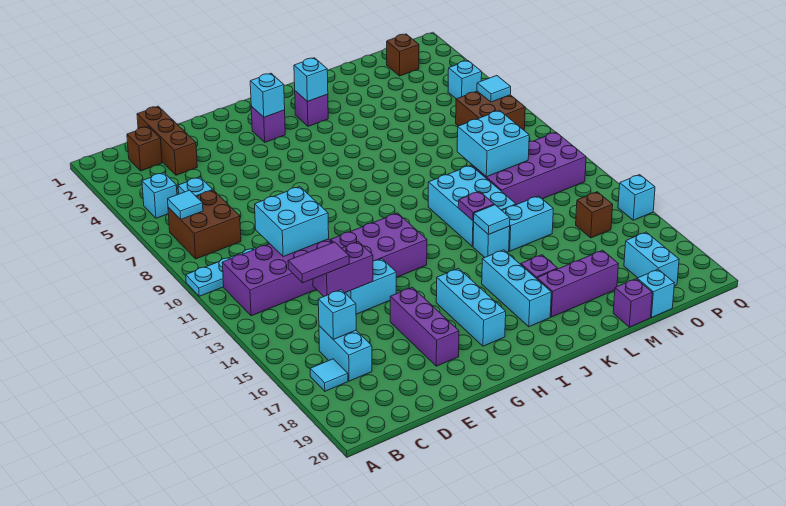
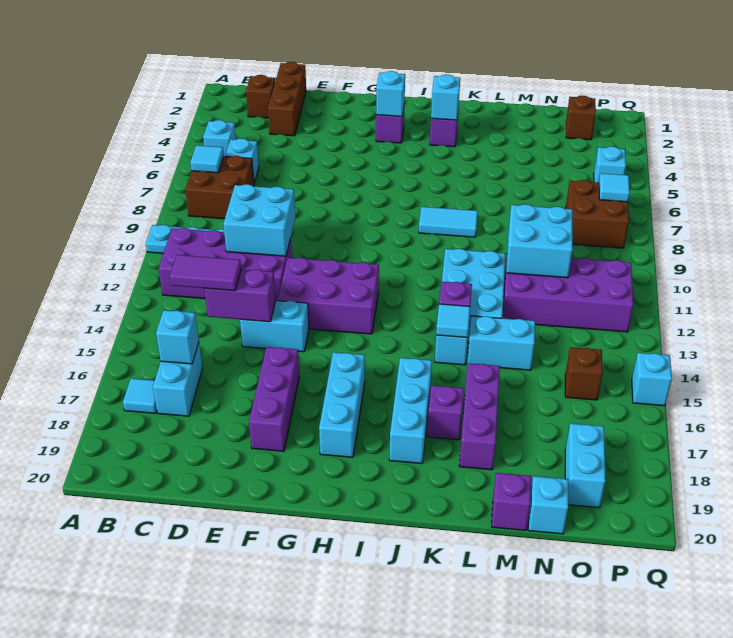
none -> cyan 1x2 tile [419,207,478,237]
purple 1x3 brick [537,250,618,317] -> purple 1x3 brick turned to [459,363,500,470]

